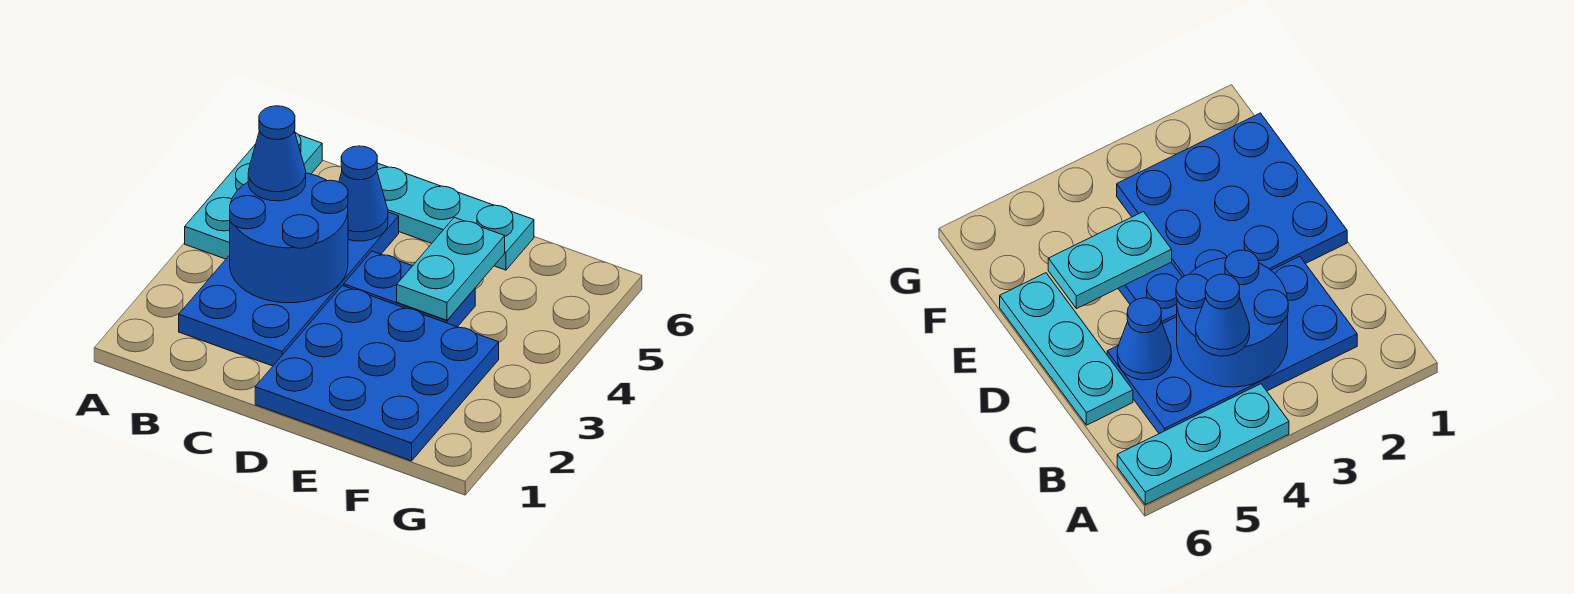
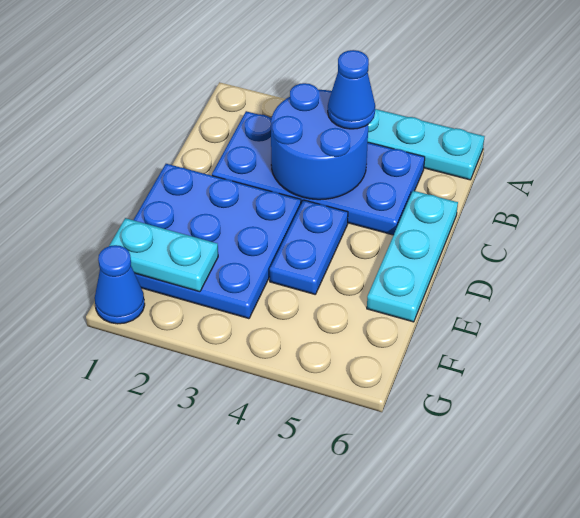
blue 1x1 cone [339,146,388,241] -> blue 1x1 cone moved to [95,245,145,324]
cyan 1x2 plate [397,217,505,320] -> cyan 1x2 plate moved to [109,218,218,292]

